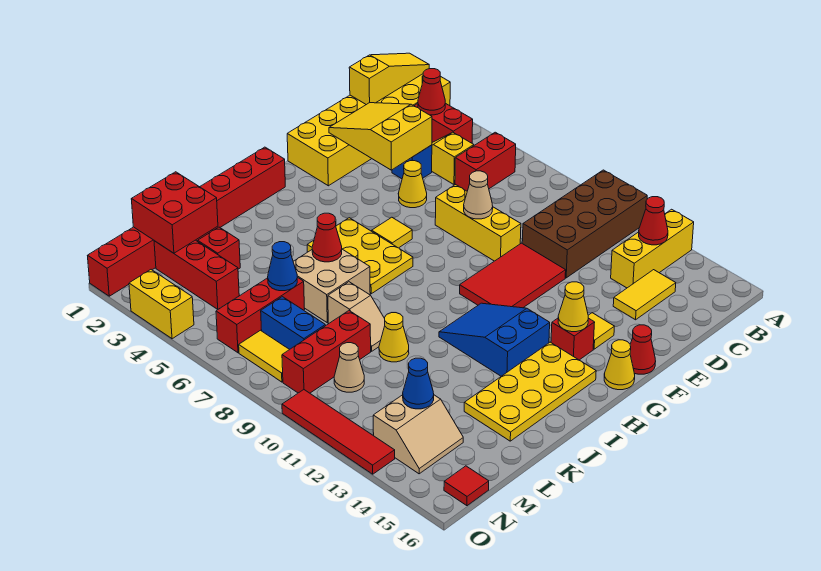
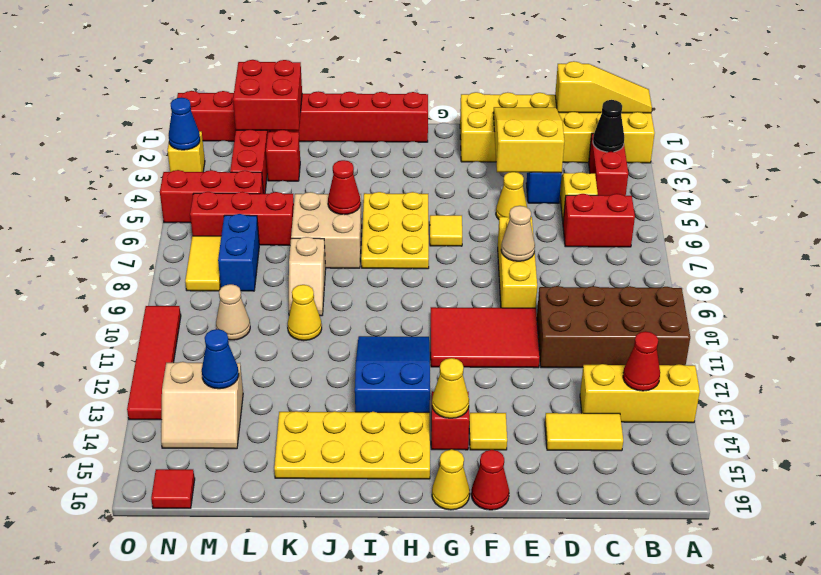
red 1x1 cone [418,69,445,115] -> black 1x1 cone [593,100,624,152]
blue 1x1 cone [268,242,297,291] -> blue 1x1 cone moved to [169,98,200,150]
red 1x3 brick [282,311,371,393] -> red 1x3 brick moved to [160,170,263,223]
yellow 1x2 brick [129,270,194,339] -> yellow 1x1 brick [167,131,205,172]

